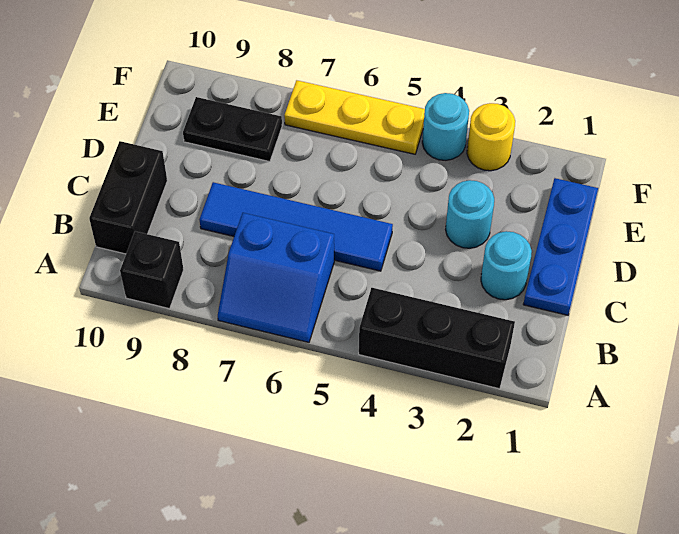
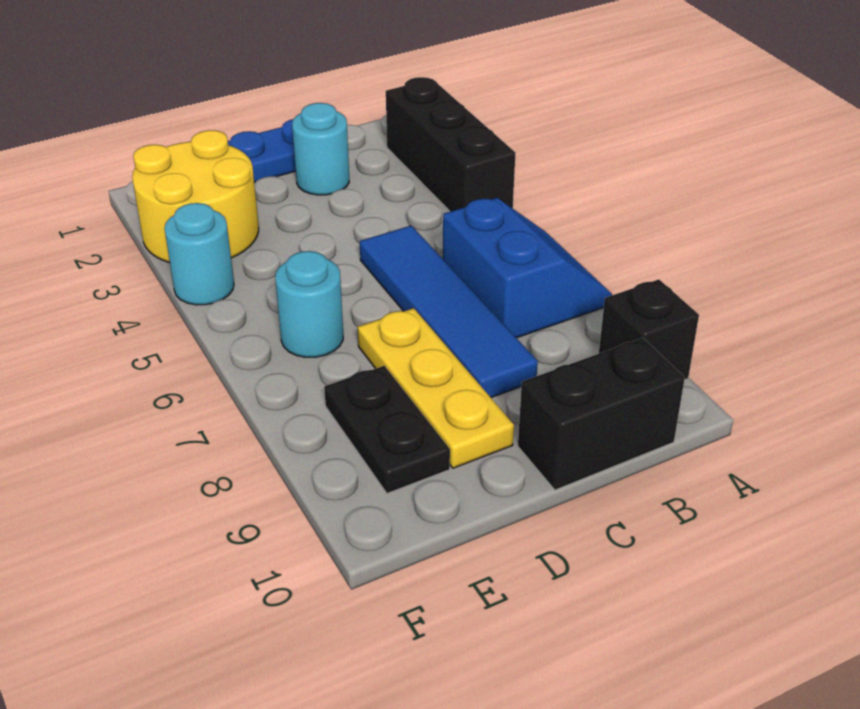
cyan 1x1 round brick [446,180,494,248] -> cyan 1x1 round brick moved to [275,251,343,357]
yellow 1x1 round brick [467,103,515,171] -> yellow 2x2 round brick [132,130,259,263]
yellow 1x3 plate [284,80,425,154] -> yellow 1x3 plate moved to [357,308,514,468]

